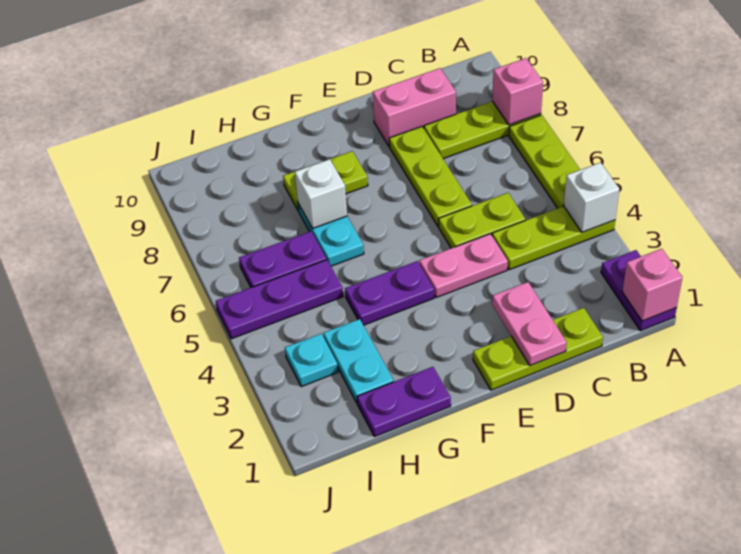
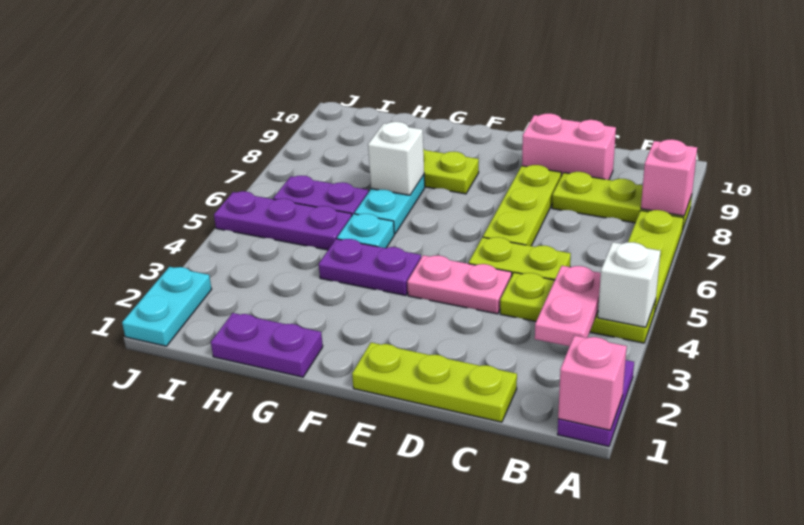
pink 1x2 plate [492,282,567,366] -> pink 1x2 plate moved to [535,266,601,346]
cyan 1x2 plate [323,319,394,404] -> cyan 1x2 plate moved to [122,267,212,346]
cyan 1x1 plate [285,334,338,387] -> cyan 1x1 plate moved to [337,214,394,248]

